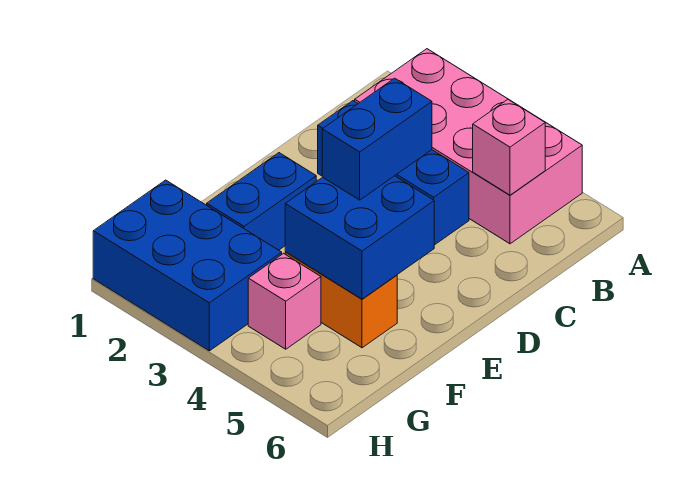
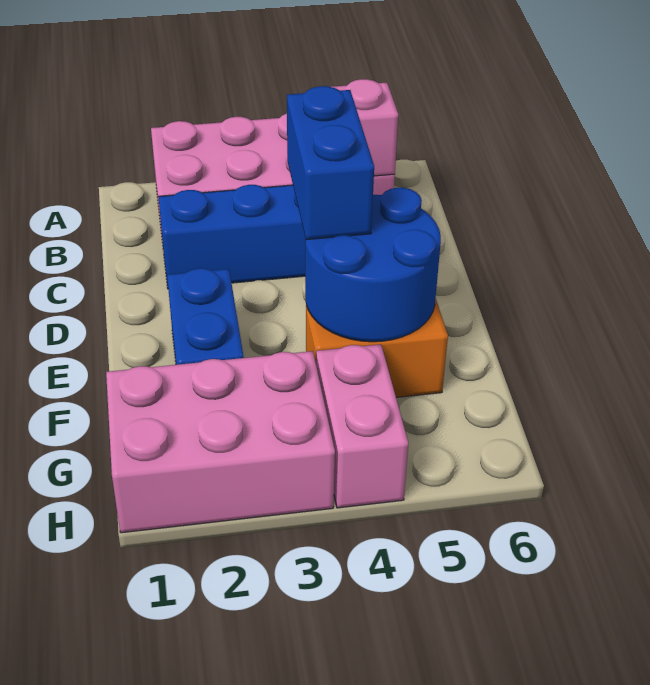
blue 2x2 brick [285,176,434,299] -> blue 2x2 round brick [305,188,441,342]
blue 2x3 brick [93,180,282,351] -> pink 2x3 brick [106,351,335,533]
pink 1x1 brick [248,253,321,349] -> pink 1x2 brick [316,344,408,508]

